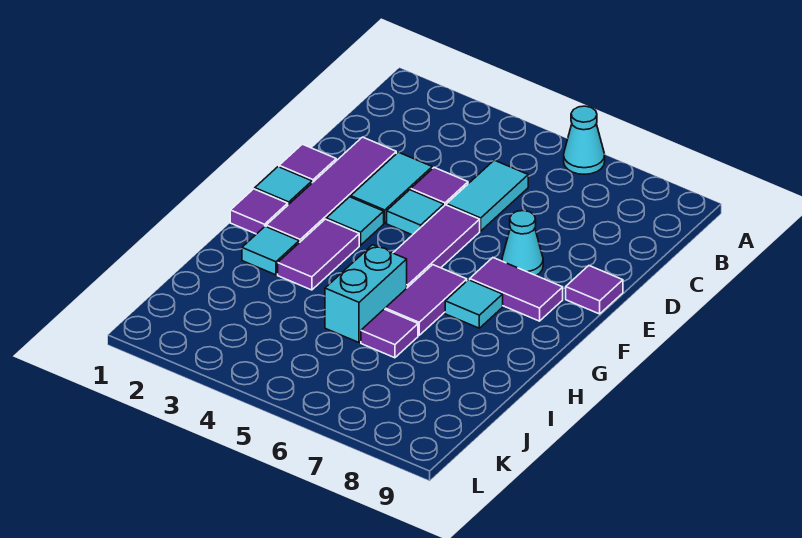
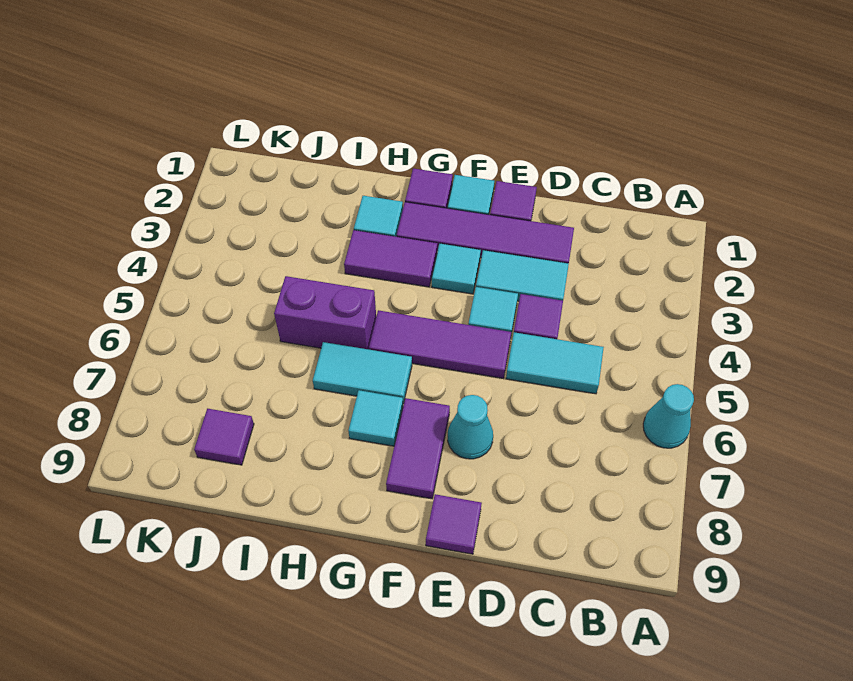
purple 1x2 tile [385,265,467,335] -> cyan 1x2 tile [313,342,412,404]
cyan 1x2 brick [325,245,407,342] -> purple 1x2 brick [274,276,376,349]
purple 1x1 tile [361,309,418,358] -> purple 1x1 tile moved to [194,409,254,465]

